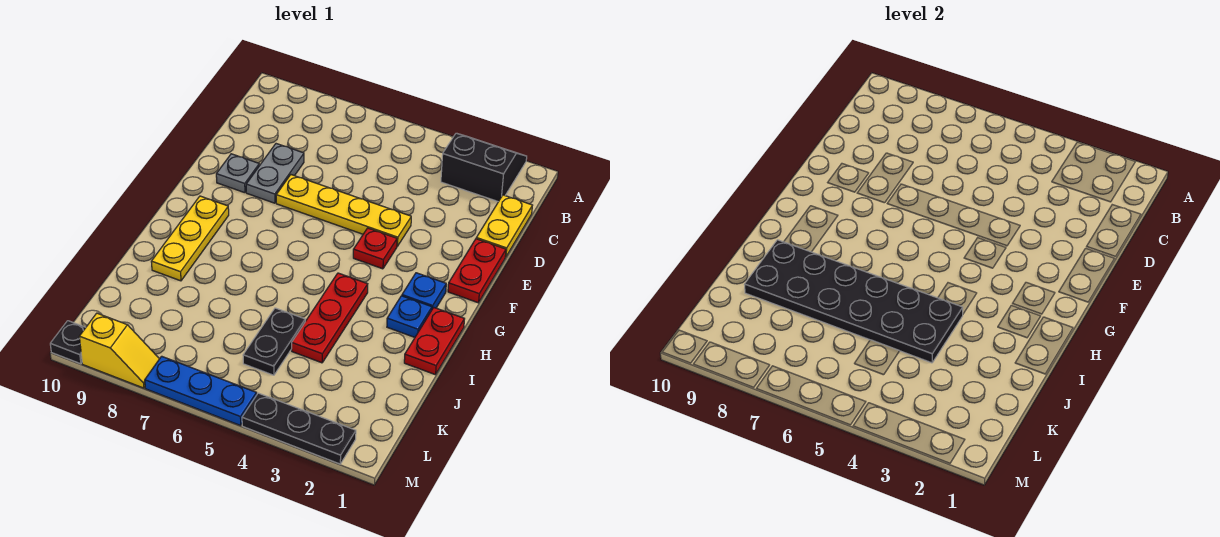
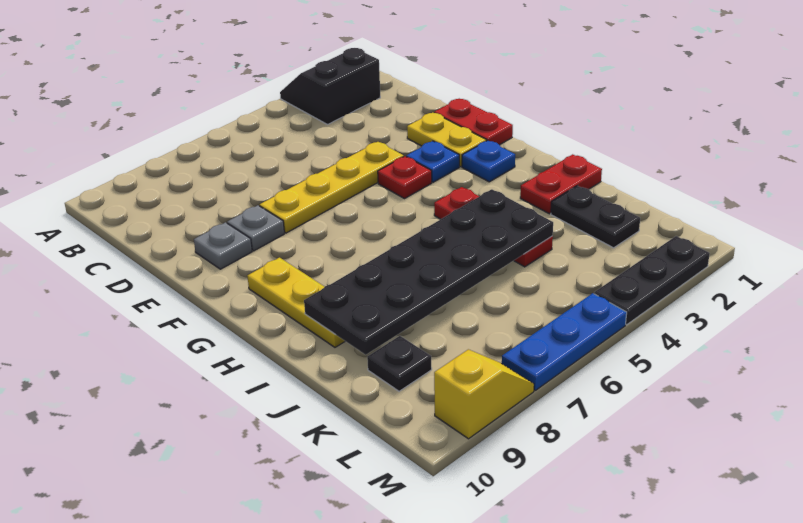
yellow 1x2 plate [476,195,532,257] -> yellow 1x2 plate moved to [407,113,486,167]
grey 1x2 plate [246,144,304,203] -> grey 1x1 plate [227,205,284,251]
red 1x2 plate [404,308,464,375] -> red 1x2 plate turned to [520,154,602,214]
blue 1x1 plate [387,296,432,337] -> blue 1x1 plate moved to [406,141,459,182]
black 1x2 plate [243,308,305,375] -> black 1x2 plate moved to [551,186,640,248]
black 1x1 plate [50,321,86,364] -> black 1x1 plate moved to [367,336,432,391]

